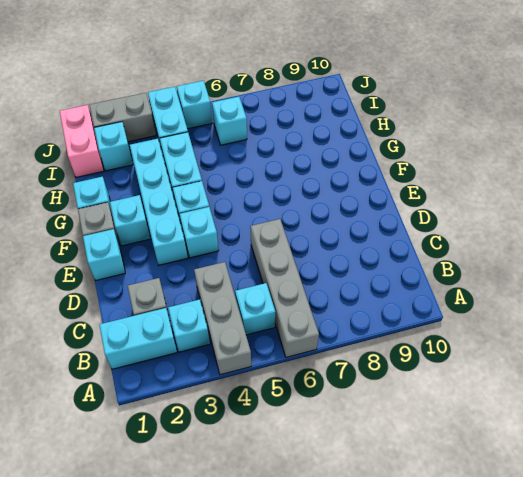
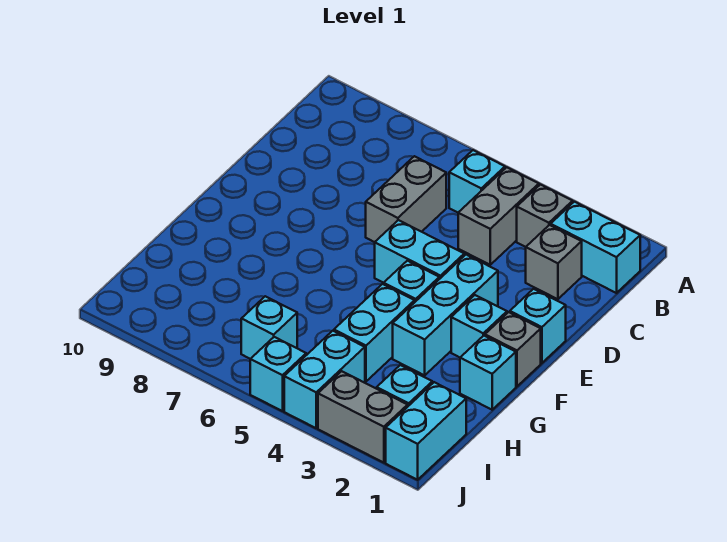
grey 1x3 brick [194,262,251,375] -> grey 1x2 brick [458,167,539,265]
grey 1x4 brick [250,219,319,357] -> grey 1x2 brick [366,156,446,242]
cyan 1x1 brick [168,299,210,352] -> grey 1x1 brick [517,185,573,247]
cyan 1x4 brick [130,139,188,265] -> cyan 1x3 brick [393,255,498,375]
cyan 1x1 brick [180,207,219,258] -> cyan 1x2 brick [375,220,464,283]
pink 1x2 brick [60,105,104,177] -> cyan 1x2 brick [386,382,466,480]

